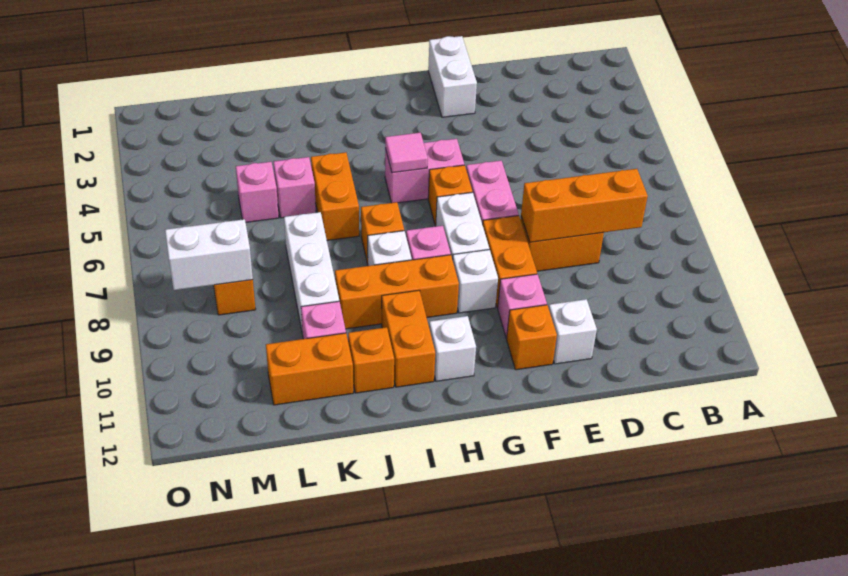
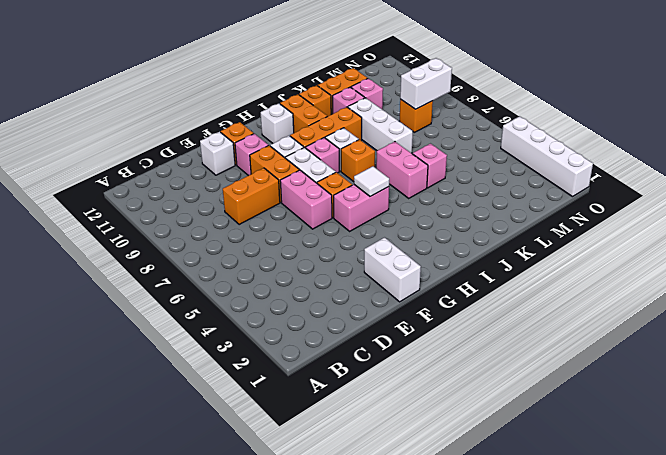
orange 1x3 brick [521,169,648,242] -> none
pink 1x1 tile [385,133,428,173] -> white 1x1 tile [354,166,389,197]
orange 1x2 brick [311,152,359,240] -> pink 1x2 brick [376,142,428,198]
pink 1x1 brick [236,162,279,222] -> pink 1x1 brick moved to [351,78,383,109]
none -> white 1x4 brick [501,116,593,197]

